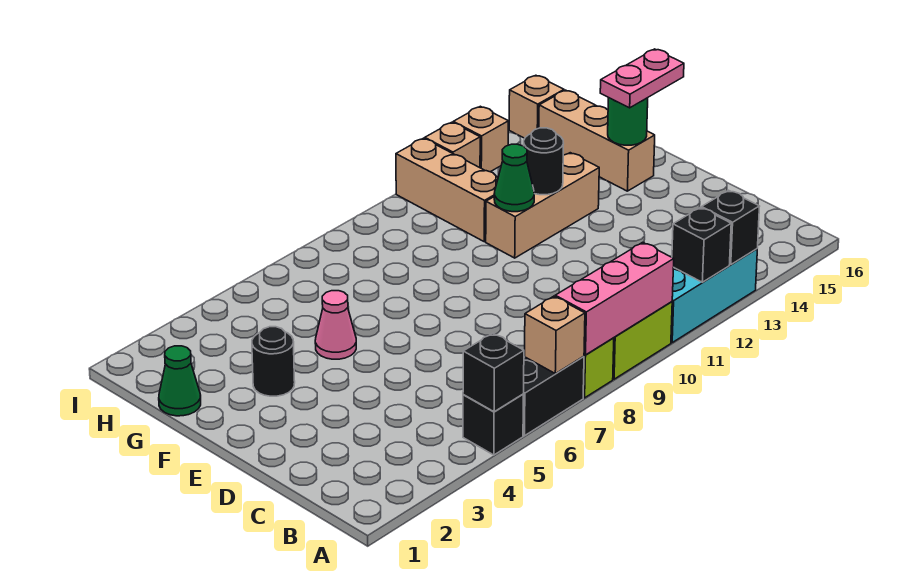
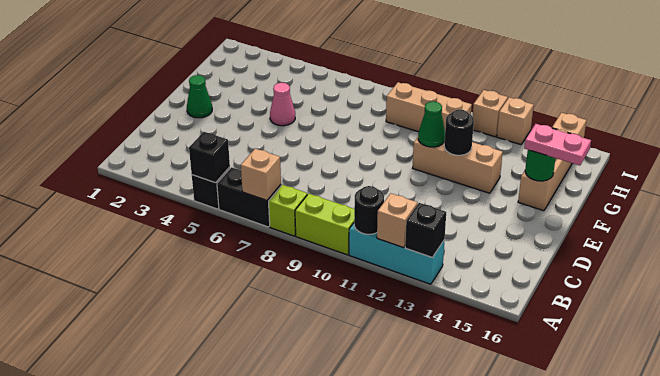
pink 1x3 brick [555,242,674,355] -> none
black 1x1 brick [672,208,731,282] -> tan 1x1 brick [377,193,418,248]
black 1x1 round brick [252,327,295,396] -> black 1x1 round brick moved to [354,186,384,234]
green 1x1 cone [159,346,201,416] -> green 1x1 cone moved to [187,75,212,118]
tan 1x3 brick [396,138,498,242] -> tan 1x3 brick turned to [386,82,472,132]

